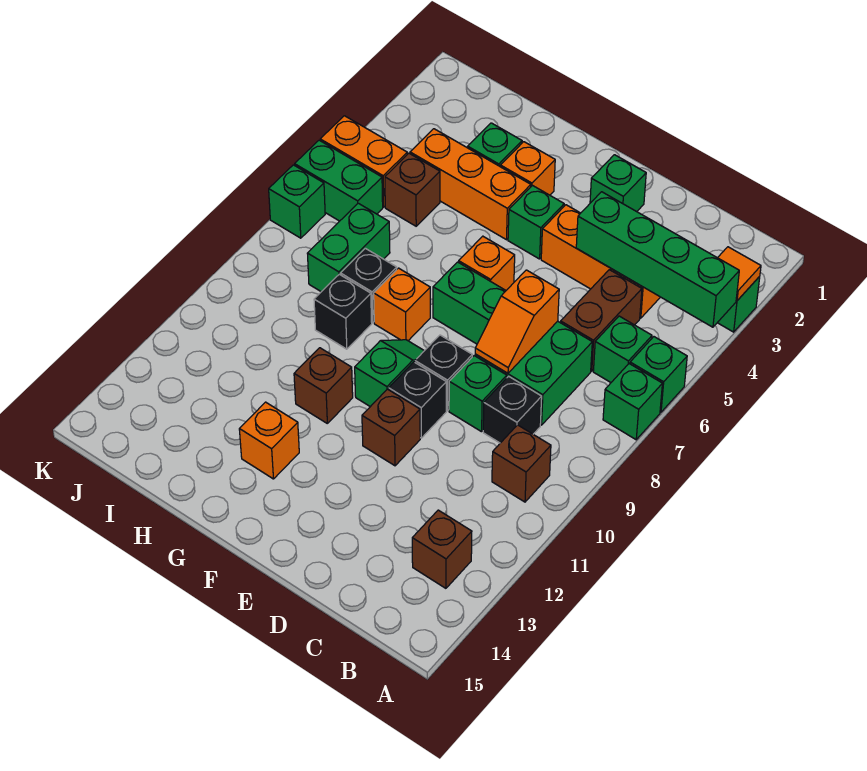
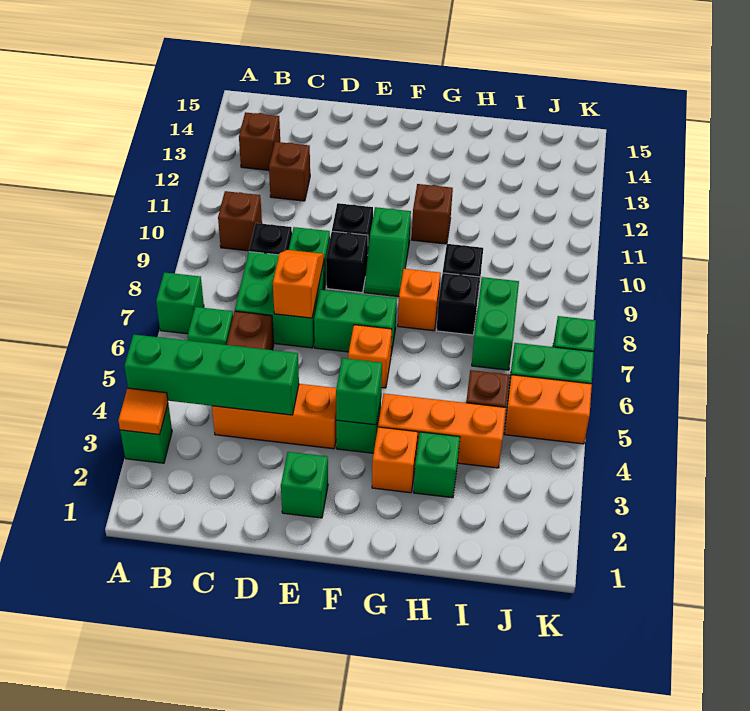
green 1x1 brick [630,337,687,412] -> green 1x1 brick moved to [336,358,382,425]
brown 1x1 brick [362,389,420,466] -> brown 1x1 brick moved to [269,142,310,201]
orange 1x1 brick [239,402,299,479] -> none

